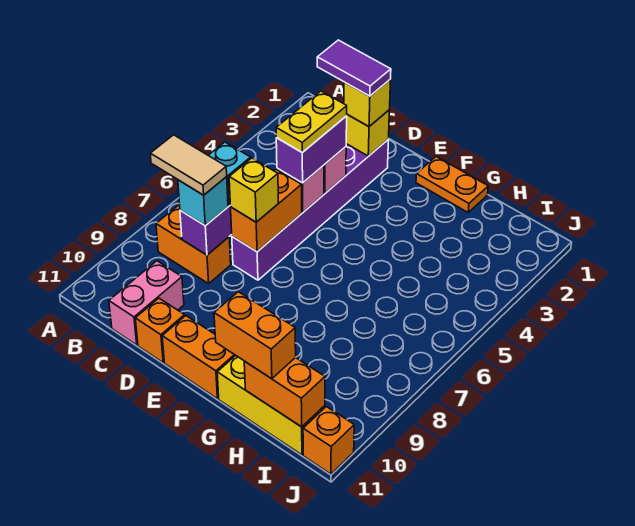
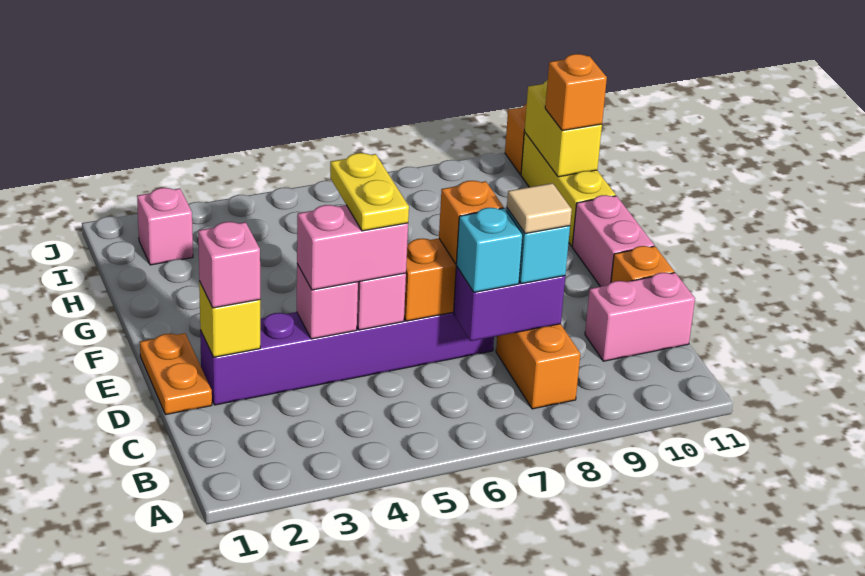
tan 1x2 tile [150,135,227,195] -> tan 1x1 tile [507,183,572,234]
purple 1x2 tile [317,40,391,96] -> none
yellow 1x1 brick [344,80,391,127] -> pink 1x1 brick [198,222,260,308]
purple 1x2 brick [276,116,347,183] -> pink 1x2 brick [297,205,408,290]
yellow 1x2 plate [276,91,347,153] -> yellow 1x2 plate turned to [330,153,409,231]
yellow 1x1 brick [229,158,279,222] -> orange 1x1 brick [439,181,504,264]
orange 1x2 brick [162,316,236,399] -> pink 1x2 brick [572,195,654,287]
orange 1x2 plate [416,157,488,212] -> orange 1x2 plate moved to [140,333,212,415]
orange 1x2 brick [214,292,296,379] -> orange 1x1 brick [545,54,607,131]
orange 1x2 brick [244,357,325,427] -> yellow 1x2 brick [525,80,602,177]
none -> pink 1x1 brick [137,188,193,265]

